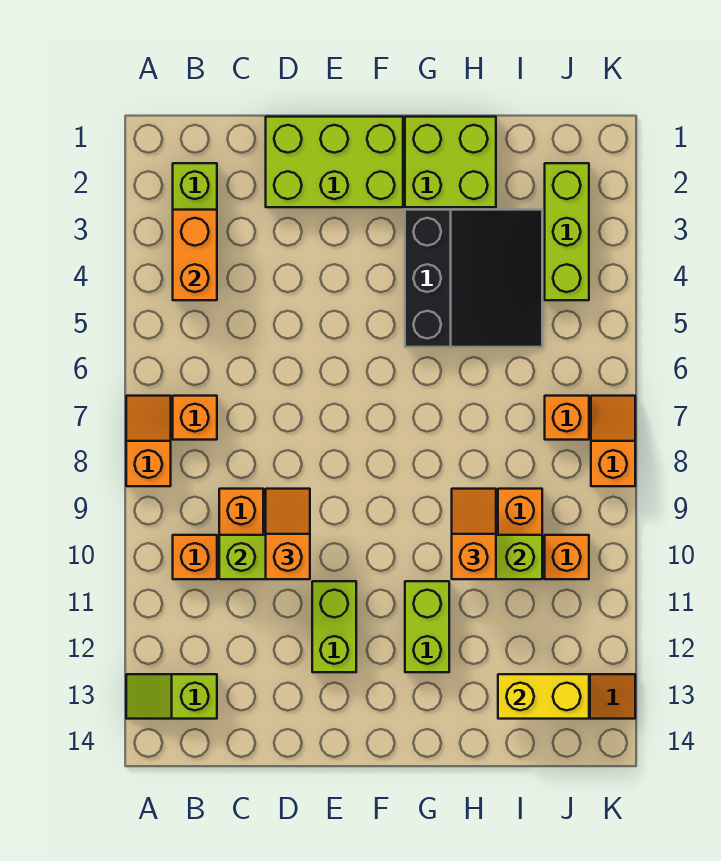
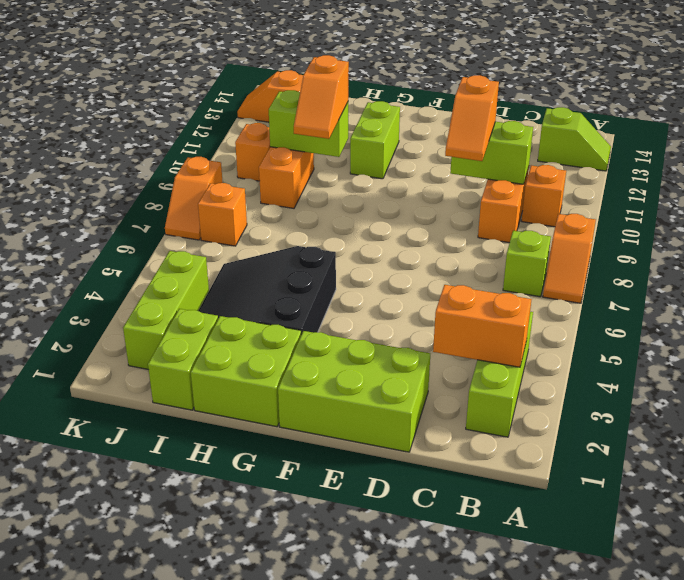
orange 1x2 brick [173,210,217,300] -> orange 1x2 brick turned to [433,285,532,367]
orange 1x1 brick [173,396,217,440] -> lime 1x1 brick [503,231,551,297]
lime 1x2 brick [312,581,356,672] -> lime 1x2 brick moved to [148,309,218,410]
yellow 1x2 brick [498,674,589,719] -> none

